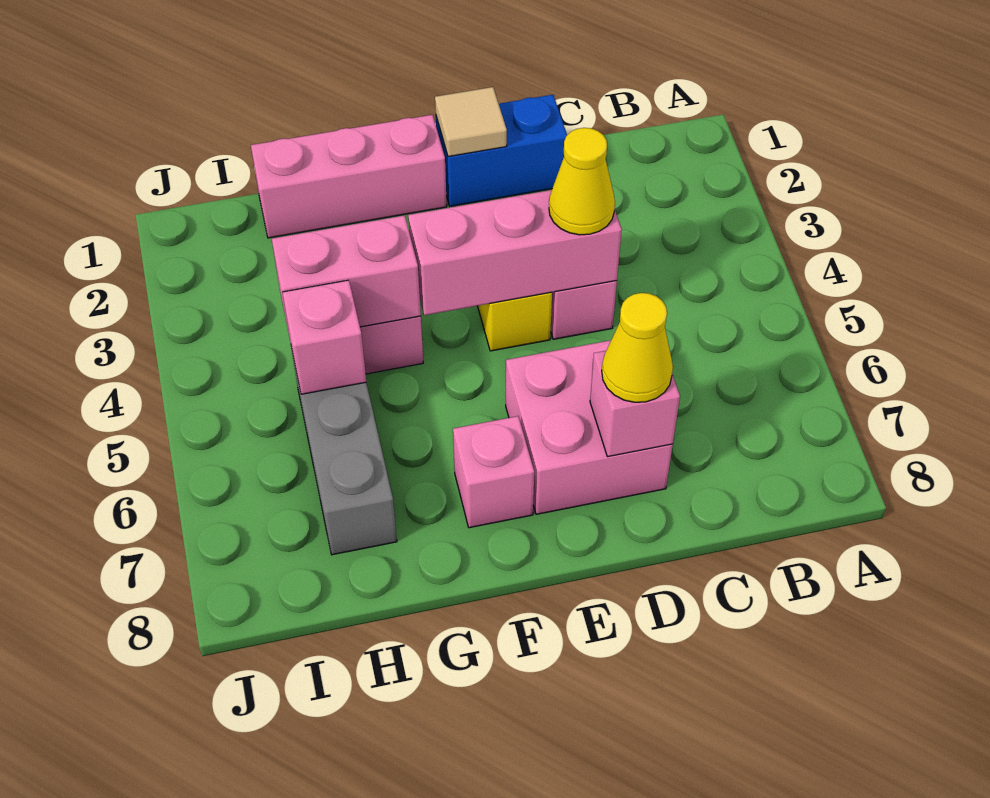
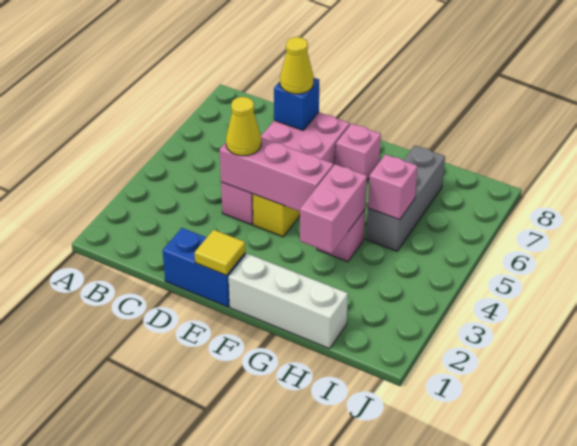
pink 1x1 brick [590,351,680,457] -> blue 1x1 brick [274,78,320,130]
tan 1x1 tile [435,87,507,157] -> yellow 1x1 tile [195,230,245,275]
pink 1x3 brick [251,115,447,238] -> white 1x3 brick [229,254,348,349]
pink 1x2 brick [272,215,421,332] -> pink 1x2 brick turned to [300,164,367,253]

